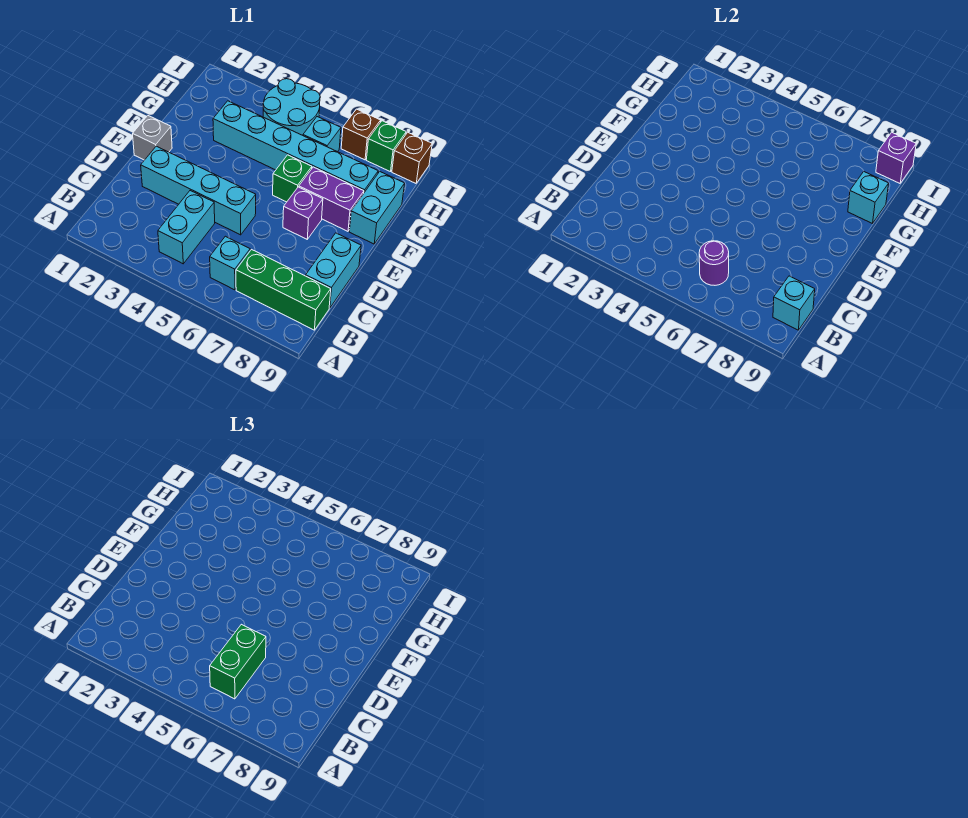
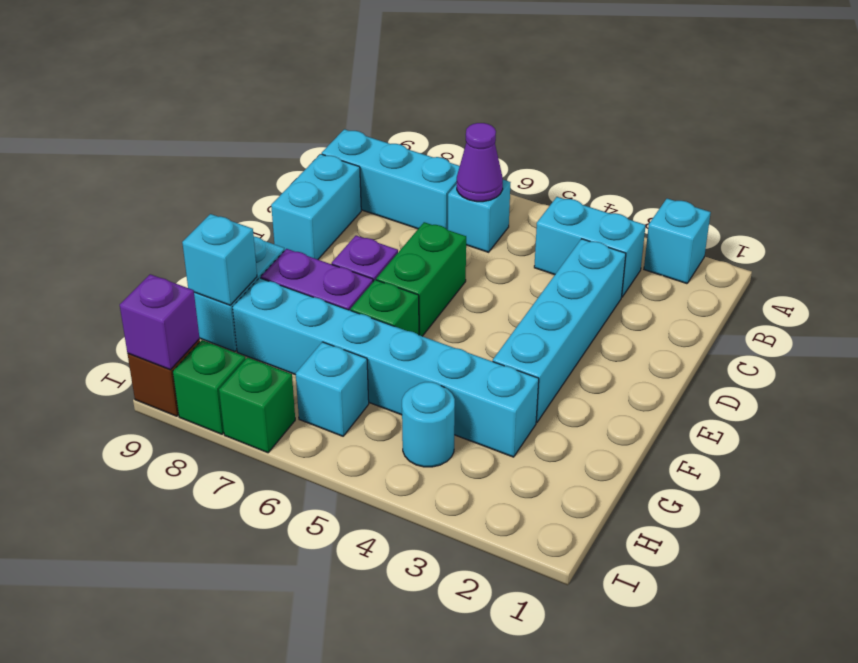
cyan 1x2 brick [158,191,215,264] -> cyan 1x2 brick turned to [534,197,646,297]
purple 1x1 round brick [699,241,729,285] -> purple 1x1 cone [457,123,503,202]
green 1x2 brick [210,624,266,699] -> green 1x2 brick moved to [376,222,466,336]
green 1x3 brick [236,250,331,330] -> cyan 1x3 brick [322,129,460,230]
cyan 1x1 brick [773,276,815,330] -> cyan 1x1 brick moved to [644,199,711,284]
cyan 1x4 brick [141,146,256,235] -> cyan 1x4 brick turned to [493,239,626,422]
grey 1x1 brick [133,116,172,160] -> none
cyan 2x2 round brick [263,79,320,135] -> cyan 1x1 round brick [402,382,455,467]
brown 1x1 brick [341,109,381,160] -> green 1x1 brick [219,357,295,453]

